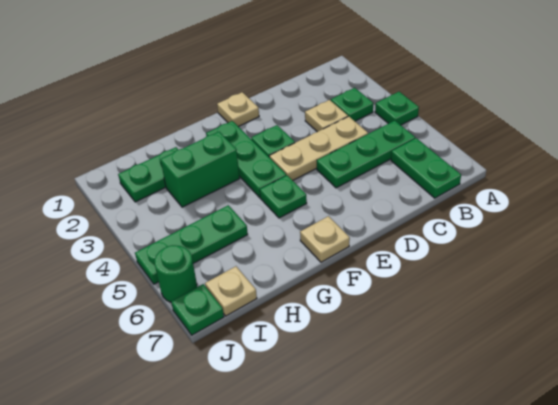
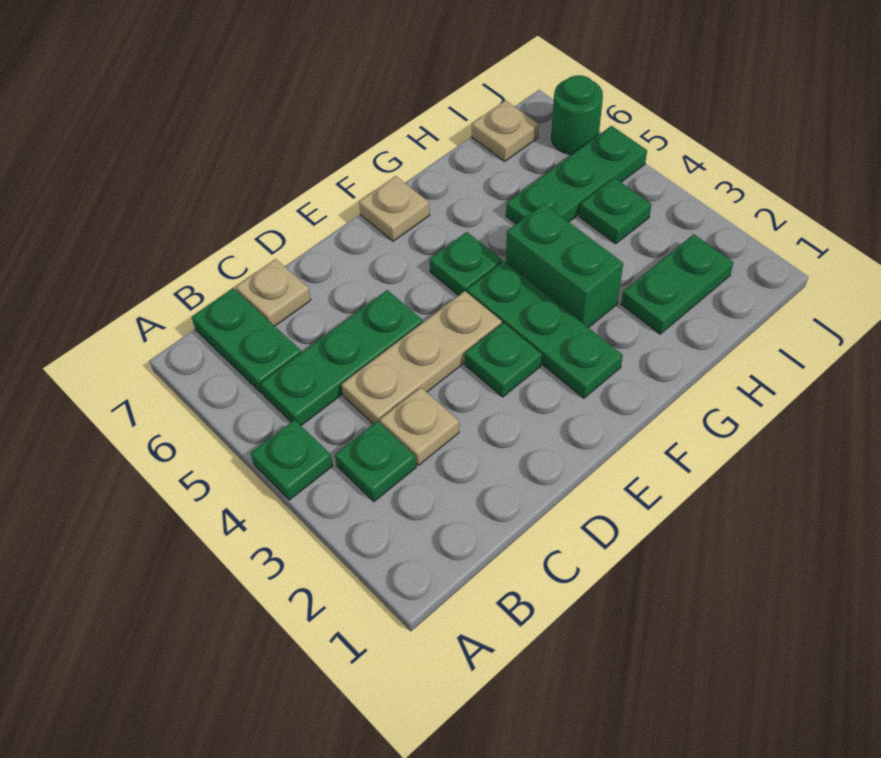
tan 1x1 plate [217,92,259,127] -> tan 1x1 plate moved to [236,259,311,326]
green 1x2 brick [160,132,240,207] -> green 1x2 brick turned to [506,204,623,328]
green 1x1 plate [171,284,224,335] -> green 1x1 plate moved to [579,178,651,244]

